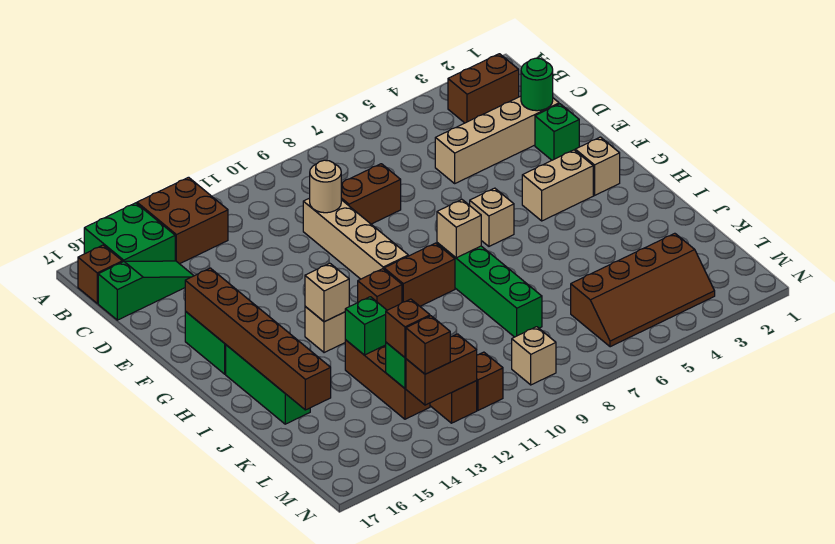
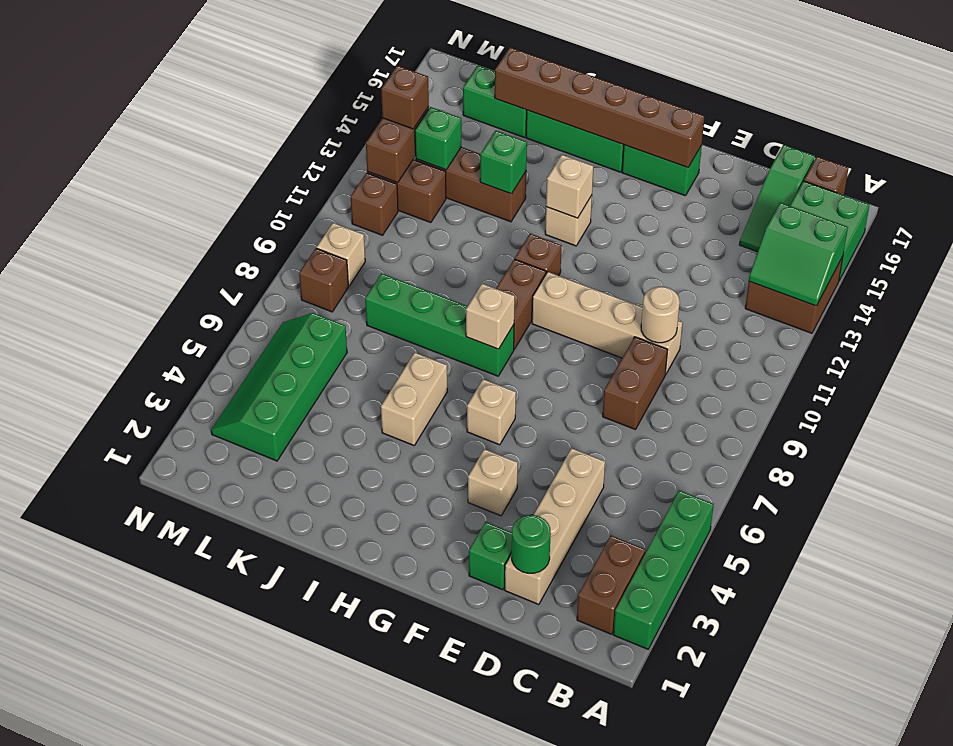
none -> green 1x4 brick [613,490,714,649]
none -> green 2x2 slope [749,203,848,306]
tan 1x1 brick [575,137,620,195] -> tan 1x1 brick moved to [468,449,518,516]
tan 1x2 brick [522,150,593,221] -> tan 1x2 brick moved to [381,353,447,445]
none -> green 1x2 brick [463,65,527,138]
brown 2x4 slope [571,233,715,347] -> green 2x4 slope [211,313,347,461]
brown 1x1 brick [386,299,430,357] -> brown 1x1 brick moved to [299,248,349,312]

